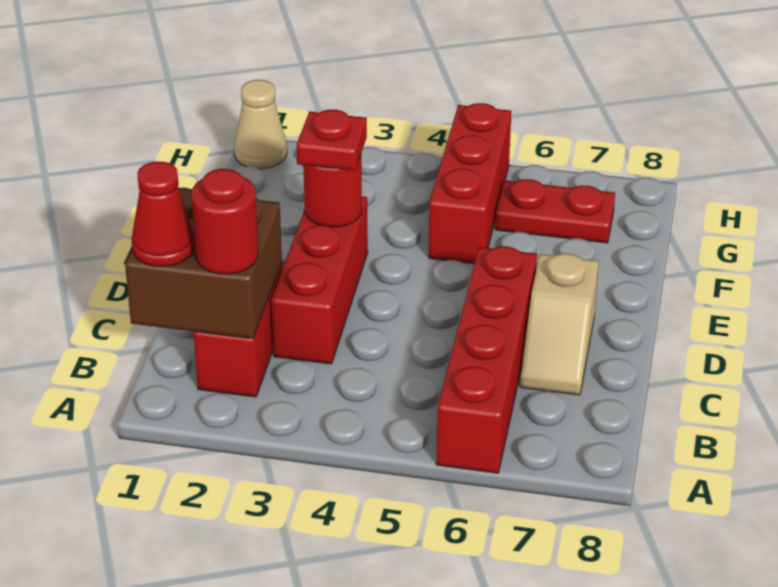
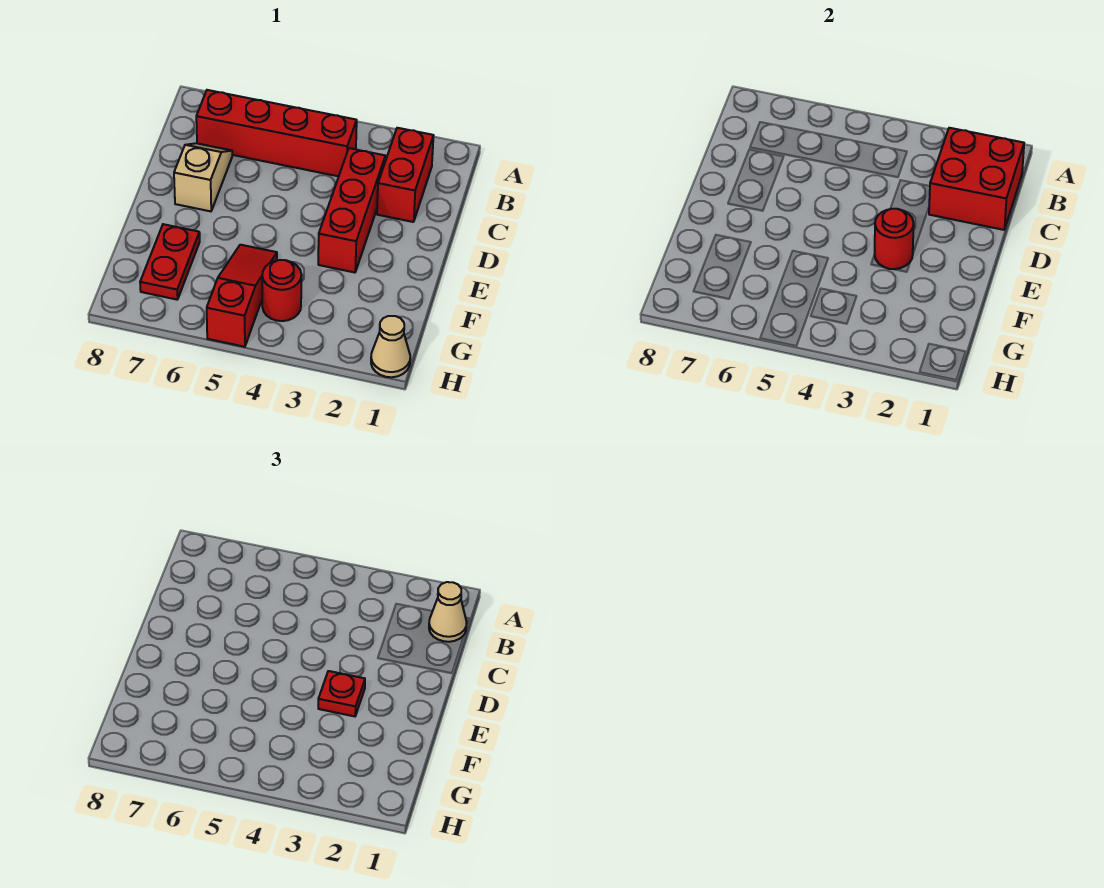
red 1x4 brick [436,246,537,473] -> red 1x4 brick turned to [196,90,357,176]
brown 2x2 brick [125,188,282,339] -> red 2x2 brick [929,128,1024,230]
red 1x1 cone [131,161,195,267] -> tan 1x1 cone [429,582,467,642]
red 1x1 round brick [191,169,258,274] -> red 1x1 round brick moved to [262,260,301,321]
red 1x3 brick [429,103,511,264] -> red 1x3 slope [207,245,277,347]
red 1x2 plate [495,179,615,243] -> red 1x2 plate turned to [140,224,200,300]

